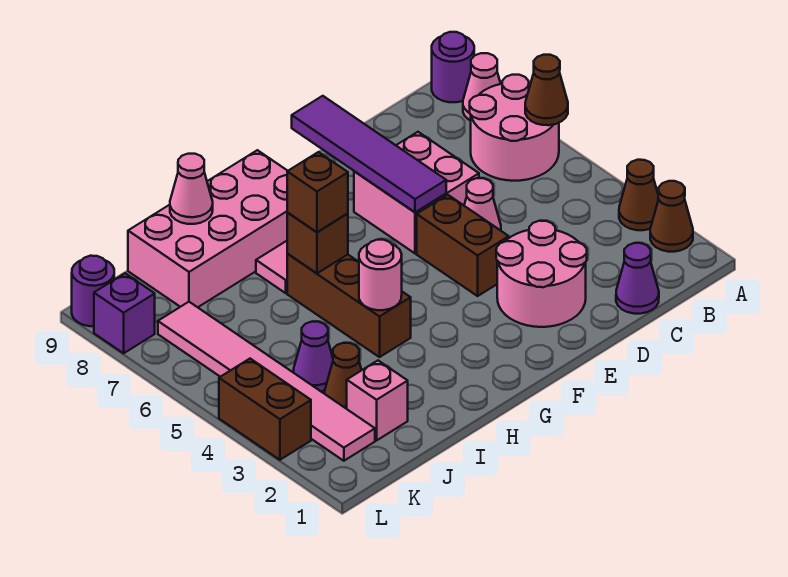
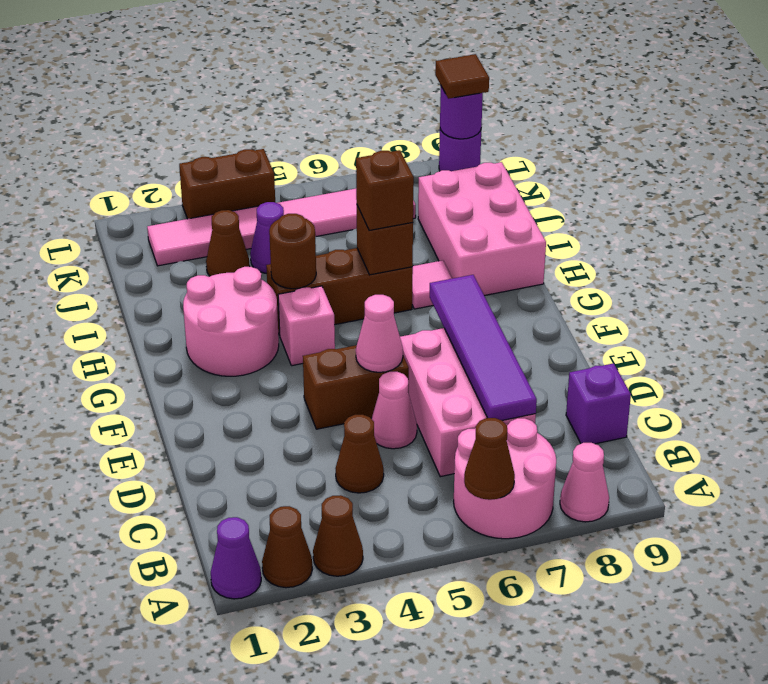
purple 1x1 round brick [432,32,474,102] -> purple 1x1 round brick moved to [440,86,483,139]
purple 1x1 cone [616,243,659,314] -> purple 1x1 cone moved to [211,517,261,599]
none -> brown 1x1 cone [336,415,384,493]
pink 2x2 round brick [496,221,587,327] -> pink 2x2 round brick moved to [183,267,279,376]
pink 2x2 brick [354,132,479,254] -> pink 2x3 brick [400,328,536,477]
purple 1x4 tile [292,96,446,212] -> purple 1x4 tile turned to [430,275,537,421]
pink 2x4 brick [128,150,288,307] -> pink 2x3 brick [418,162,546,296]
pink 1x1 round brick [359,240,402,310] -> brown 1x1 round brick [269,214,316,289]
pink 1x1 cone [170,154,213,224] -> pink 1x1 cone moved to [356,295,403,372]
pink 1x1 brick [347,361,408,440] -> pink 1x1 brick moved to [278,286,335,366]
purple 1x1 brick [94,273,155,353] -> purple 1x1 brick moved to [566,363,631,444]
none -> brown 1x1 tile [435,54,489,99]

